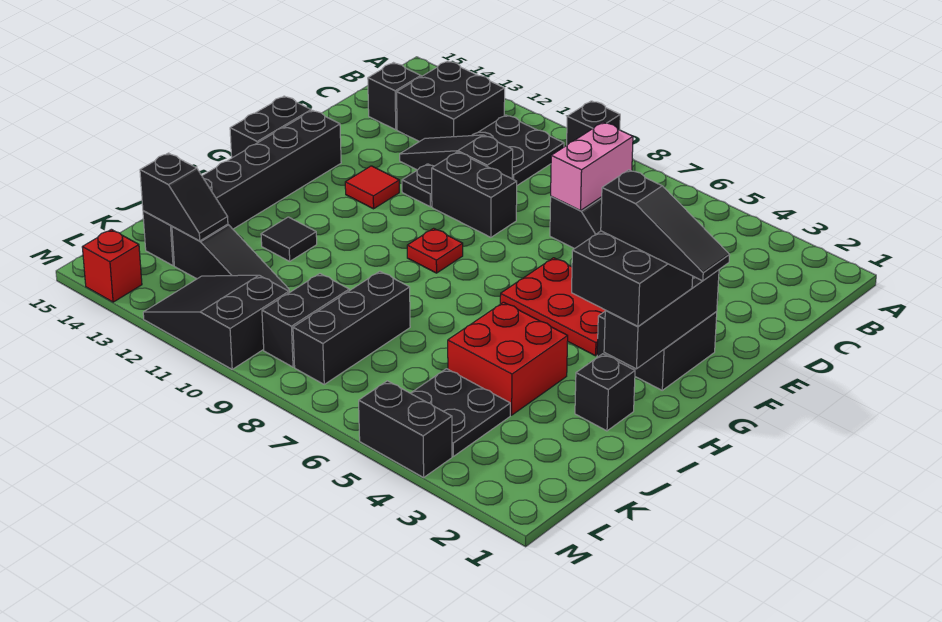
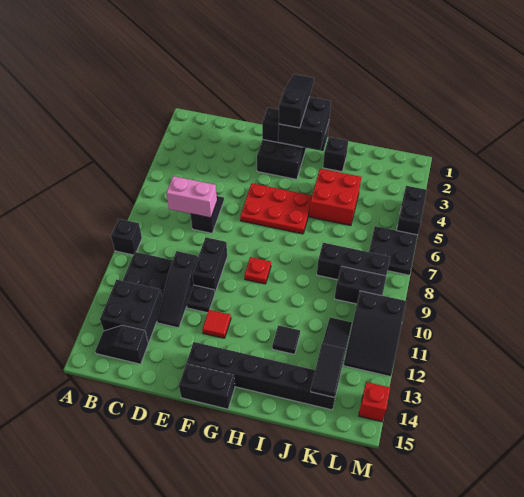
red 2x3 plate [500,258,606,356] -> red 2x3 plate turned to [240,183,312,234]
black 2x2 plate [411,369,510,456] -> black 2x2 plate moved to [369,226,418,275]
black 1x2 slope [140,153,228,241] -> black 1x2 tile [311,344,345,398]

